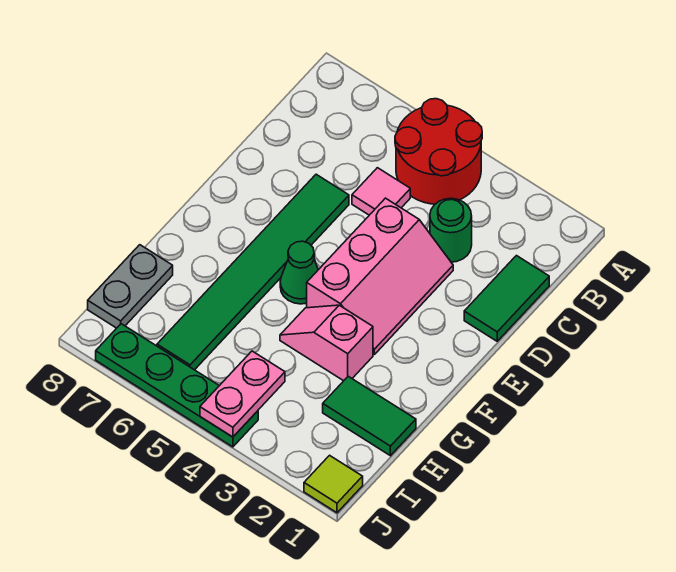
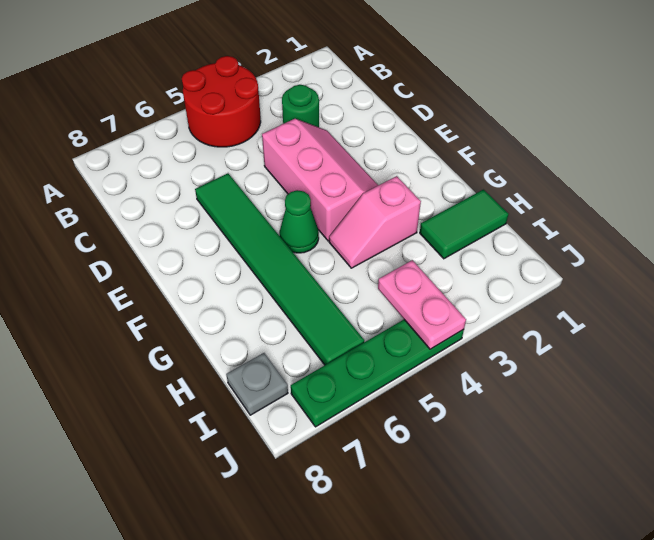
green 1x2 tile [464,256,549,341] -> none
pink 1x1 tile [352,168,410,215] -> none
grey 1x2 plate [88,245,173,328] -> grey 1x1 plate [226,353,288,415]
lime 1x1 tile [304,455,363,513] -> none

